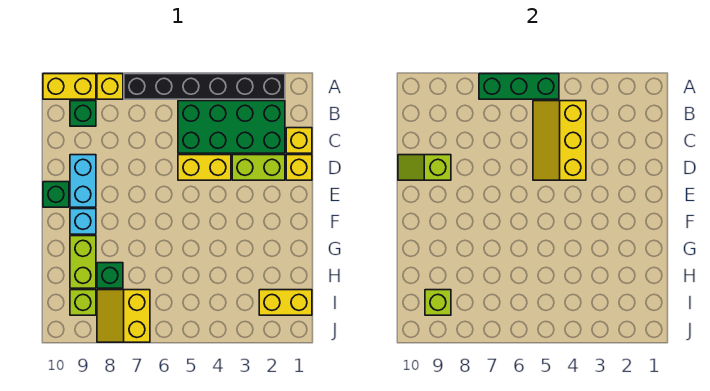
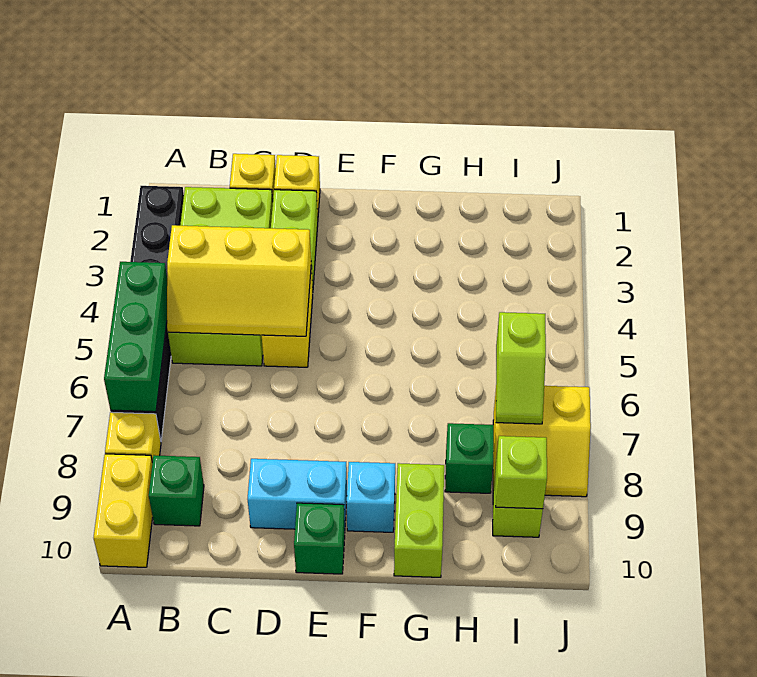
green 2x4 brick [178,101,285,153] -> lime 2x4 brick [168,187,273,366]
lime 1x2 slope [398,155,451,180] -> lime 1x2 slope moved to [496,312,546,424]
lime 1x2 brick [70,236,96,288] -> lime 1x2 brick turned to [394,463,444,577]
yellow 1x2 brick [259,290,312,315] -> none

